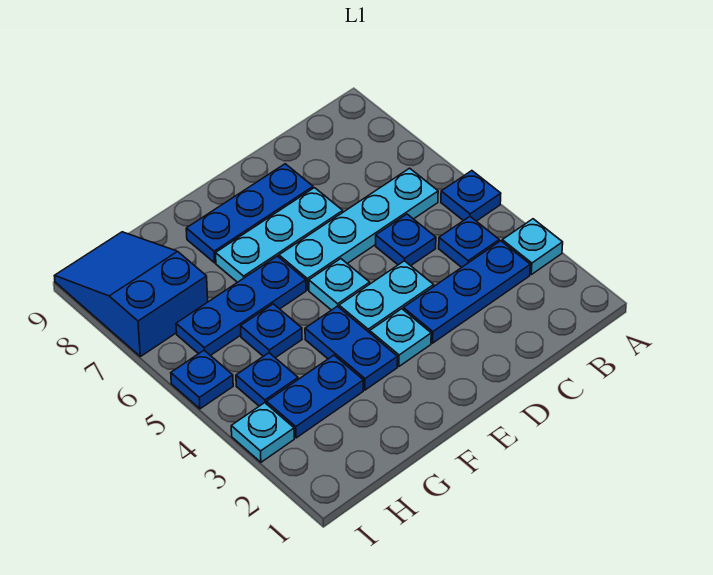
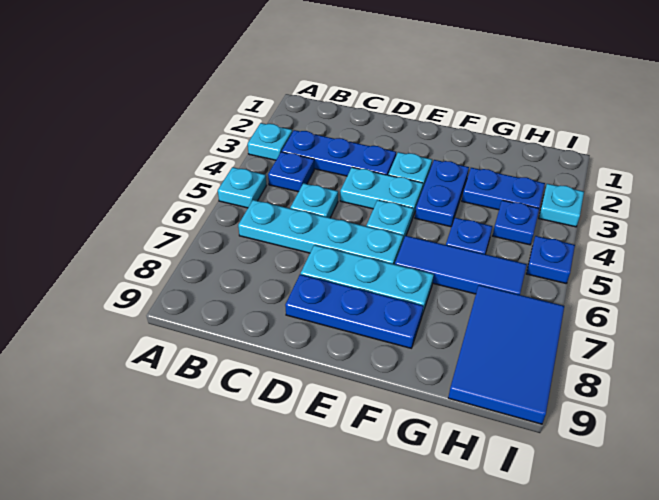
blue 1x1 plate [441,171,501,221] -> cyan 1x1 plate [218,167,266,208]
blue 1x1 plate [376,214,436,266] -> cyan 1x1 plate [290,183,338,218]
blue 1x3 plate [176,256,306,356] -> blue 1x3 tile [395,236,527,295]
blue 2x3 slope [55,232,208,357] -> blue 2x3 tile [448,285,564,424]

